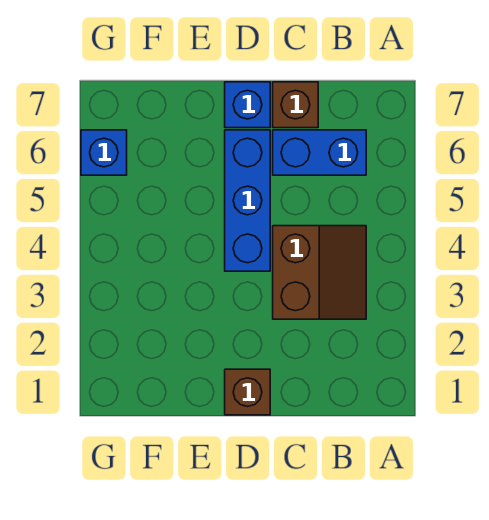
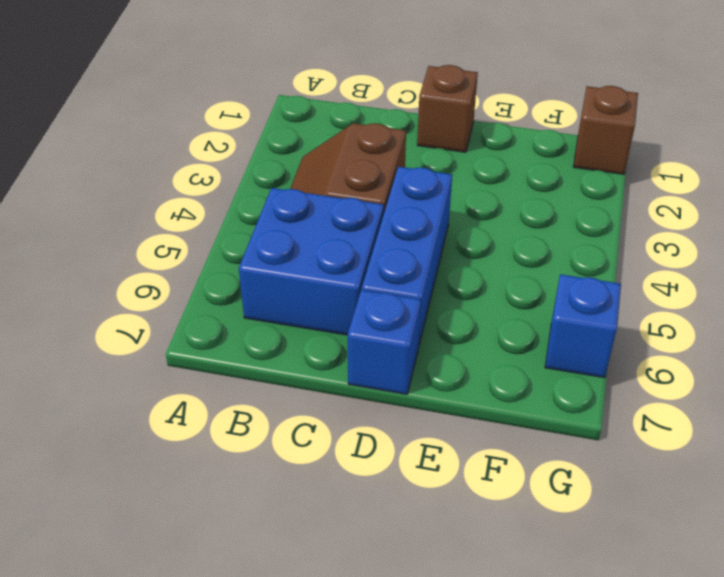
blue 1x2 brick [273,130,366,175] -> blue 2x2 brick [239,188,384,335]
brown 1x1 brick [273,82,318,128] -> brown 1x1 brick moved to [574,86,638,174]

